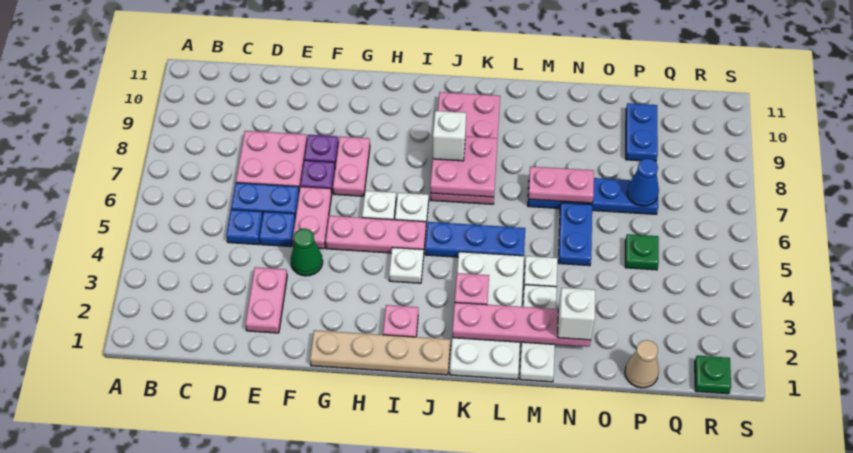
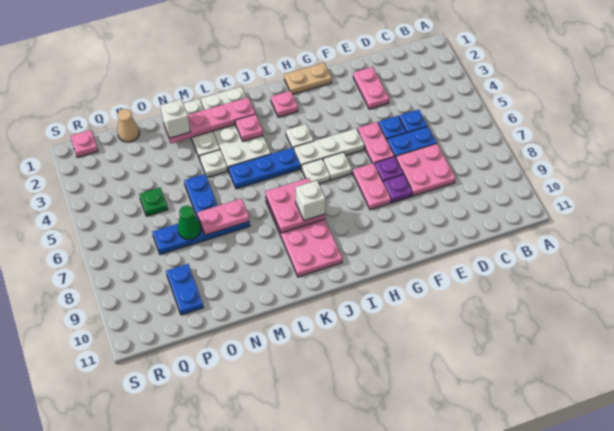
green 1x1 cone [291,229,323,276] -> green 1x1 cone moved to [178,206,201,240]
tan 1x4 plate [310,330,450,375] -> tan 1x2 plate [284,63,332,94]
pink 1x3 plate [326,216,426,253] -> white 1x3 plate [294,128,365,169]
blue 1x1 cone [627,159,659,206] -> none
green 1x1 plate [695,356,731,394] -> pink 1x1 plate [70,130,98,157]

